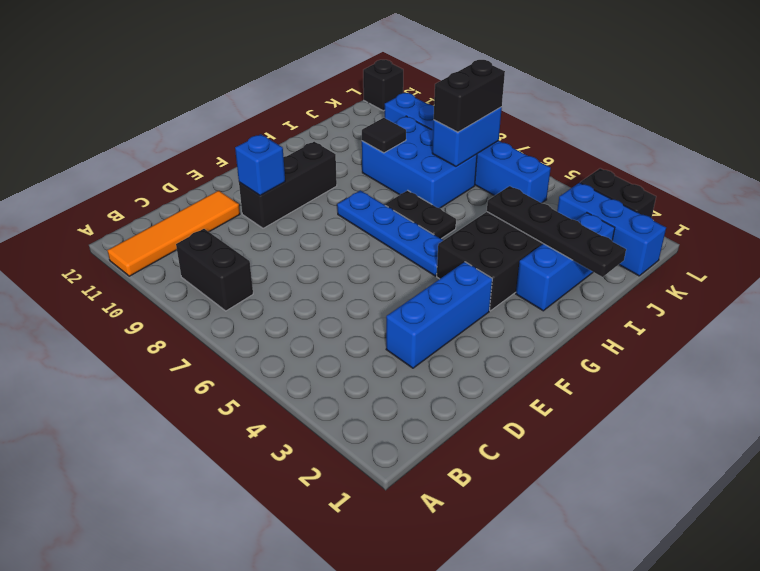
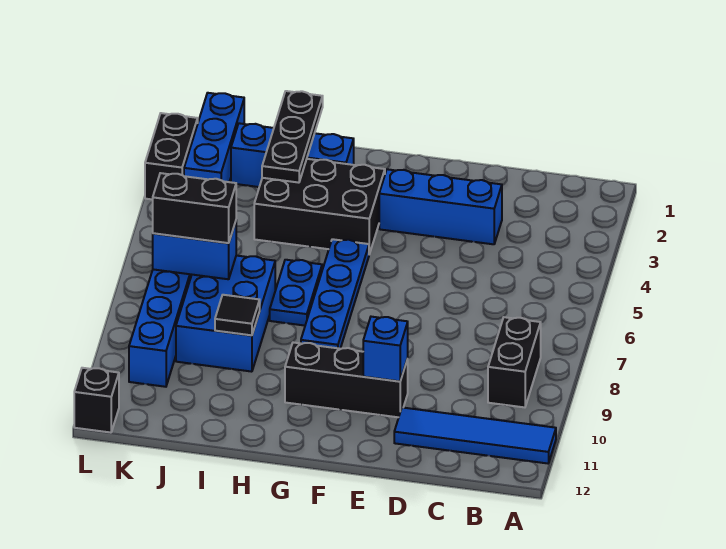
orange 1x4 tile [107,191,240,276] -> blue 1x4 tile [394,407,556,463]
black 1x2 plate [385,190,456,239] -> blue 1x2 plate [270,260,322,326]
black 1x4 plate [487,186,626,277] -> black 1x3 plate [262,91,323,183]

